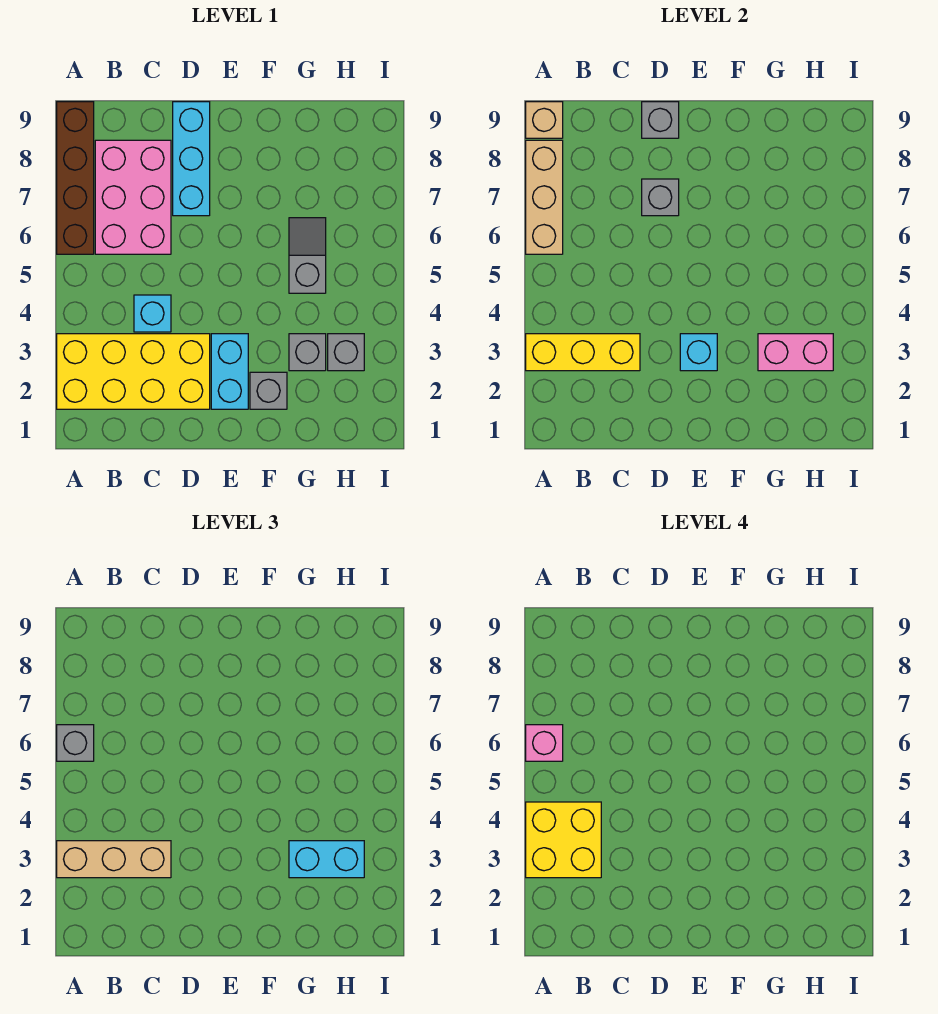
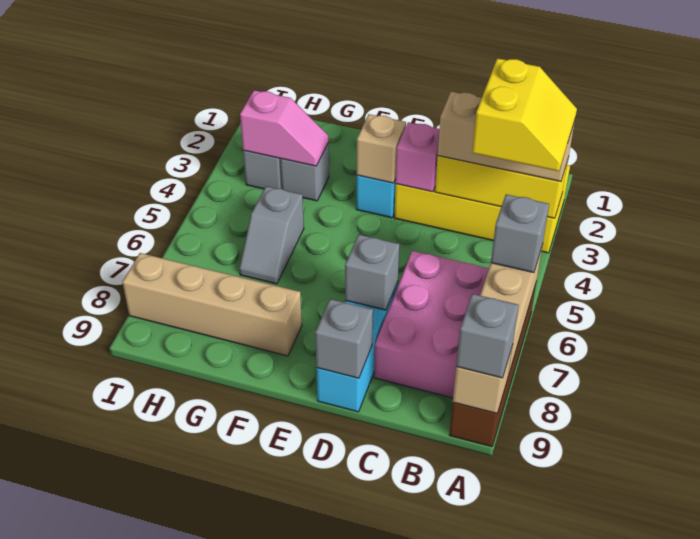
yellow 2x2 brick [526,802,601,878] -> yellow 2x2 slope [472,58,577,171]
pink 1x1 brick [526,725,563,761] -> pink 1x1 brick moved to [395,122,439,192]
cyan 1x1 brick [134,295,171,332] -> none
cyan 1x1 brick [680,334,717,371] -> tan 1x1 brick [357,114,406,183]
grey 1x1 brick [250,372,287,409] -> grey 1x1 brick moved to [456,294,519,378]
none -> tan 1x4 brick [123,253,302,356]
pink 1x2 brick [758,334,833,371] -> pink 1x2 slope [240,90,329,166]
cyan 1x2 brick [289,841,364,878] -> none

